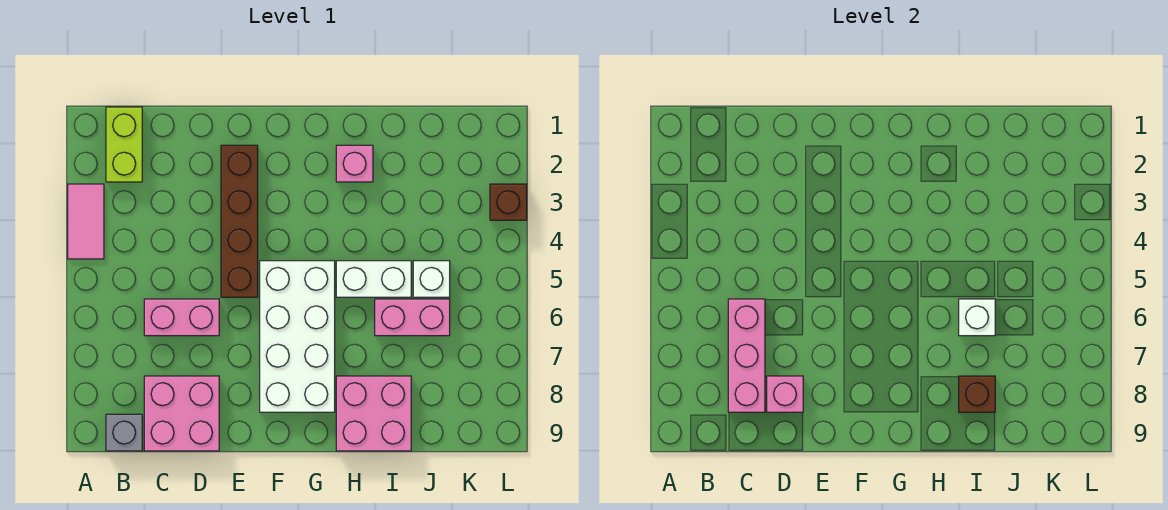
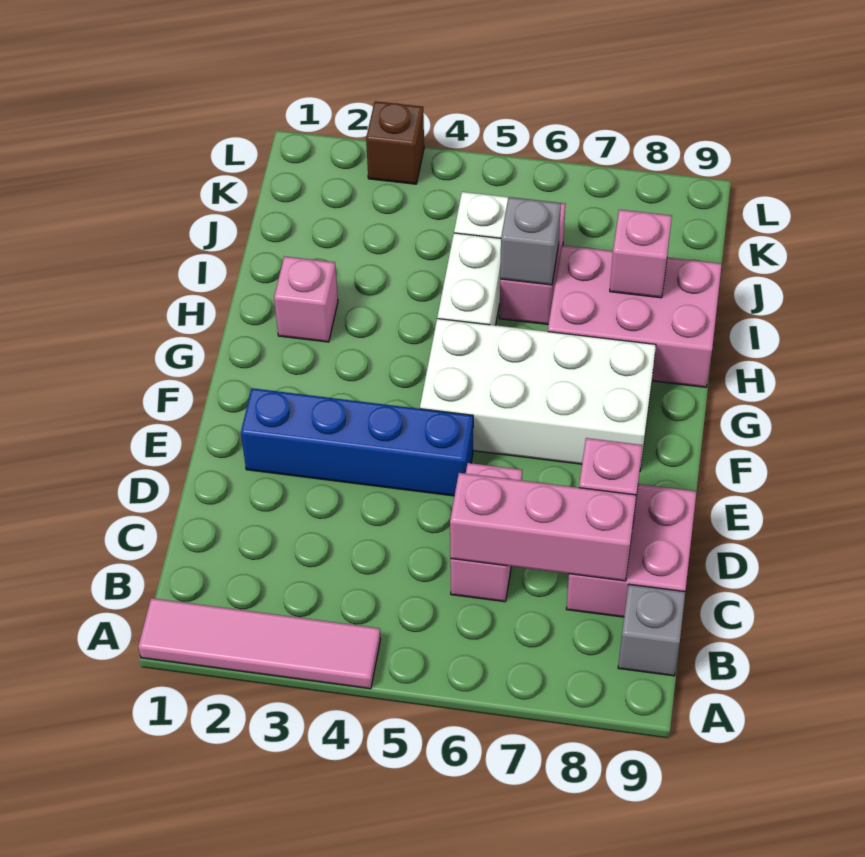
pink 1x2 tile [68,184,104,259] -> pink 1x4 tile [138,598,380,689]
lime 1x2 brick [106,107,142,182] -> none
brown 1x4 brick [221,145,258,297] -> blue 1x4 brick [241,388,473,496]
pink 2x2 brick [336,376,411,451] -> pink 2x3 brick [548,245,722,387]
white 1x1 brick [959,299,995,336] -> grey 1x1 brick [500,197,561,285]
brown 1x1 brick [959,376,995,412] -> pink 1x1 brick [610,210,672,298]

